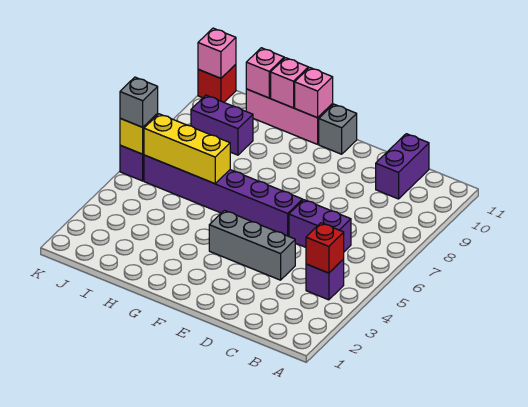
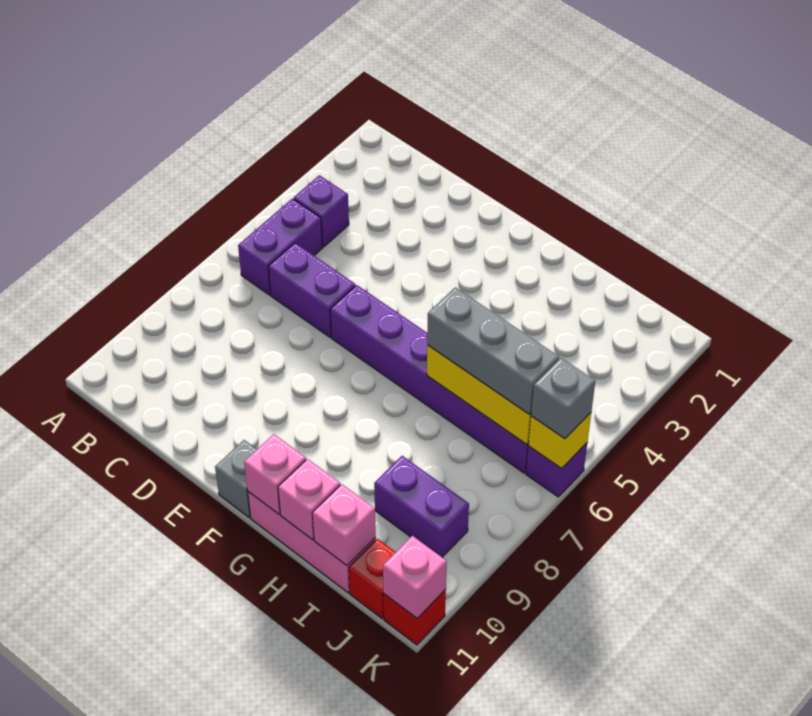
red 1x1 brick [306,223,344,273] -> red 1x1 brick moved to [349,539,396,619]
purple 1x2 brick [376,134,429,199] -> purple 1x2 brick moved to [238,199,323,295]
grey 1x3 brick [209,210,295,280] -> grey 1x3 brick moved to [427,287,559,414]

